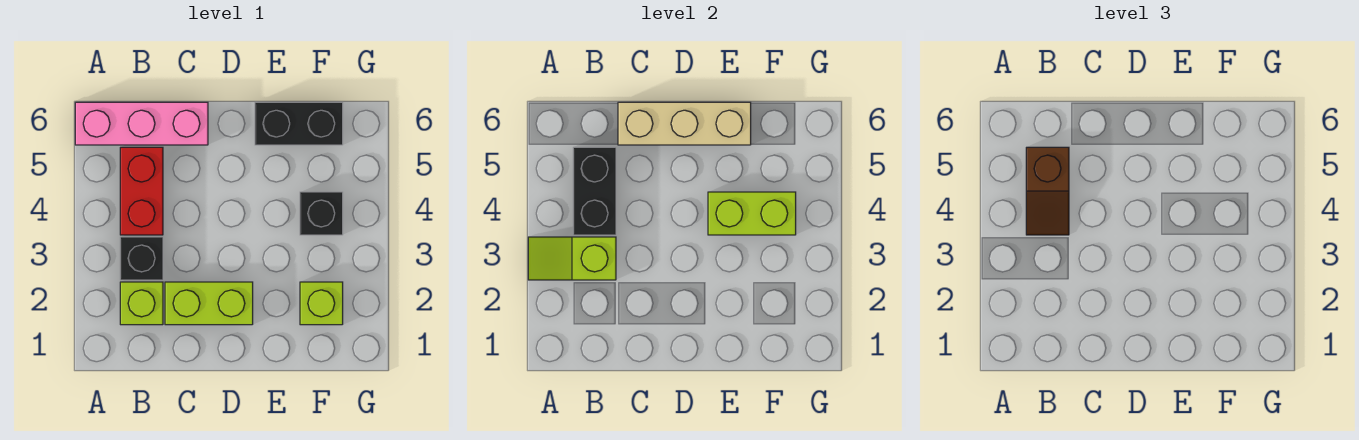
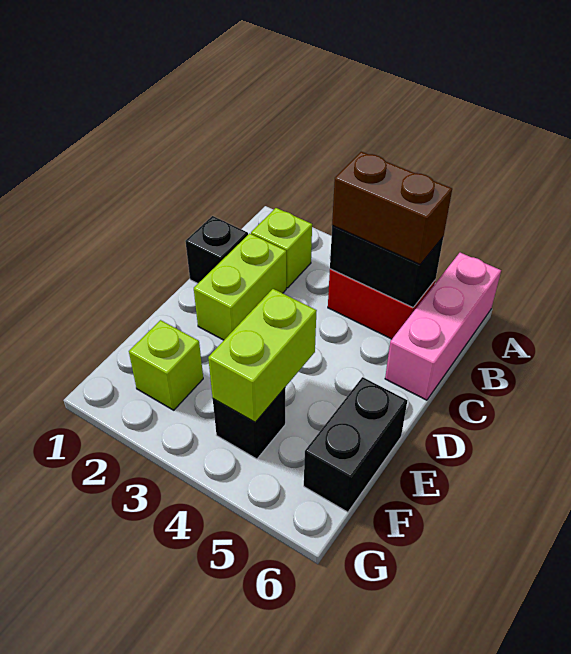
lime 1x2 slope [528,237,616,280] -> none
black 1x1 brick [120,237,163,280] -> black 1x1 brick moved to [185,216,248,283]
brown 1x2 slope [1026,147,1069,235] -> brown 1x2 brick [332,152,452,264]
tan 1x3 brick [618,102,751,145] -> none

